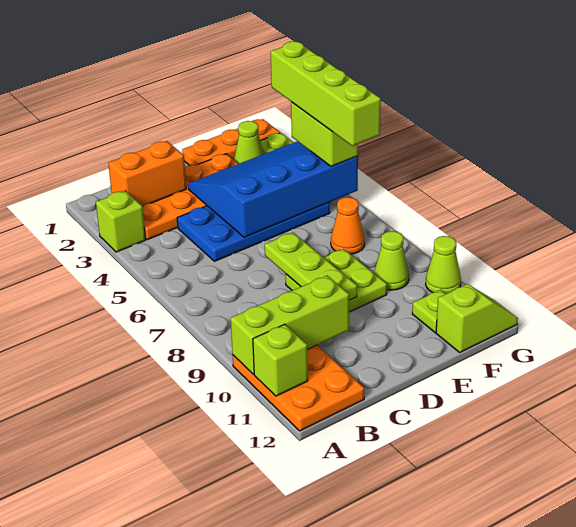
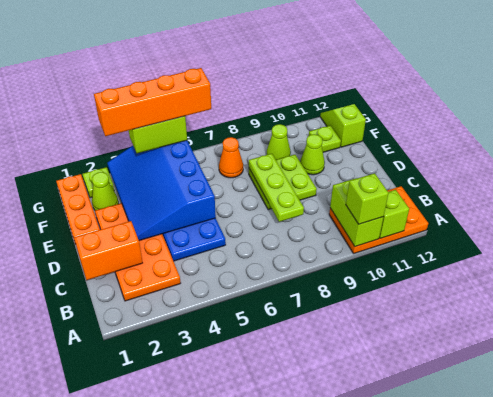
lime 1x1 brick [96,191,145,252] -> lime 1x1 brick moved to [346,173,389,224]
lime 1x3 brick [231,276,349,374] -> lime 1x2 brick [330,178,383,247]
orange 1x2 brick [108,141,186,206] -> orange 1x2 brick turned to [74,221,143,280]
lime 1x3 plate [265,232,357,300] -> lime 1x3 plate turned to [249,154,304,222]
lime 1x4 brick [271,41,381,146] -> orange 1x4 brick [94,68,211,136]
lime 1x1 cone [426,236,461,294] -> lime 1x1 cone moved to [300,134,325,175]

